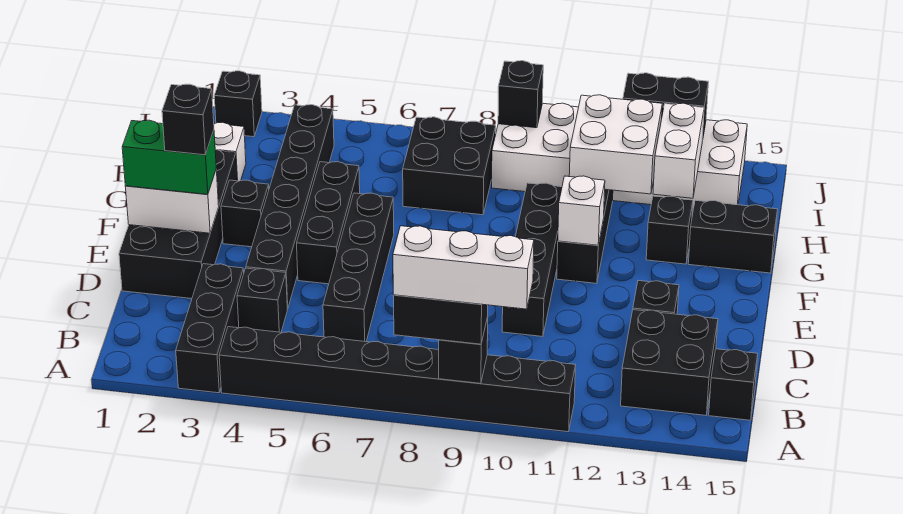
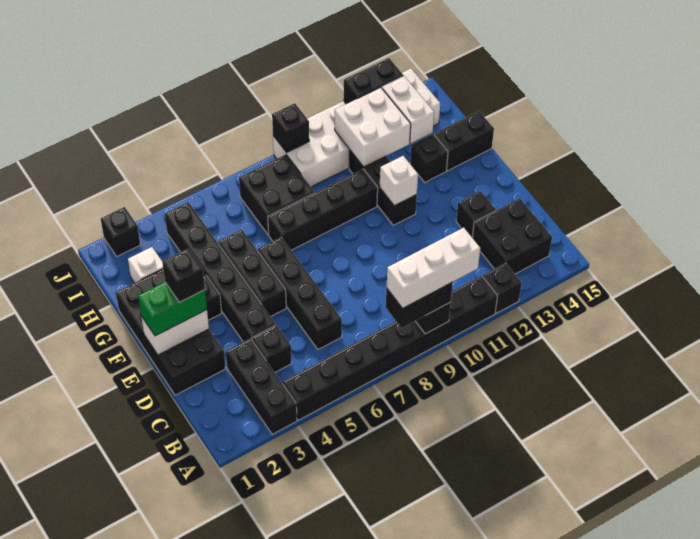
black 1x1 brick [709,349,758,420] -> black 1x1 brick moved to [483,263,522,313]
black 1x4 brick [502,183,562,337] -> black 1x4 brick turned to [268,169,378,250]

